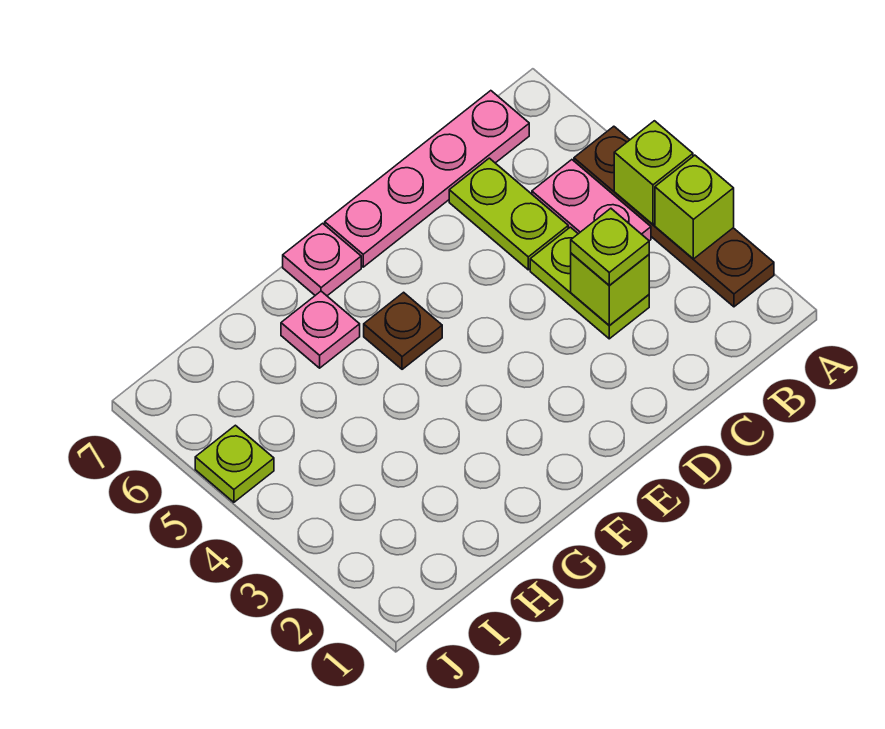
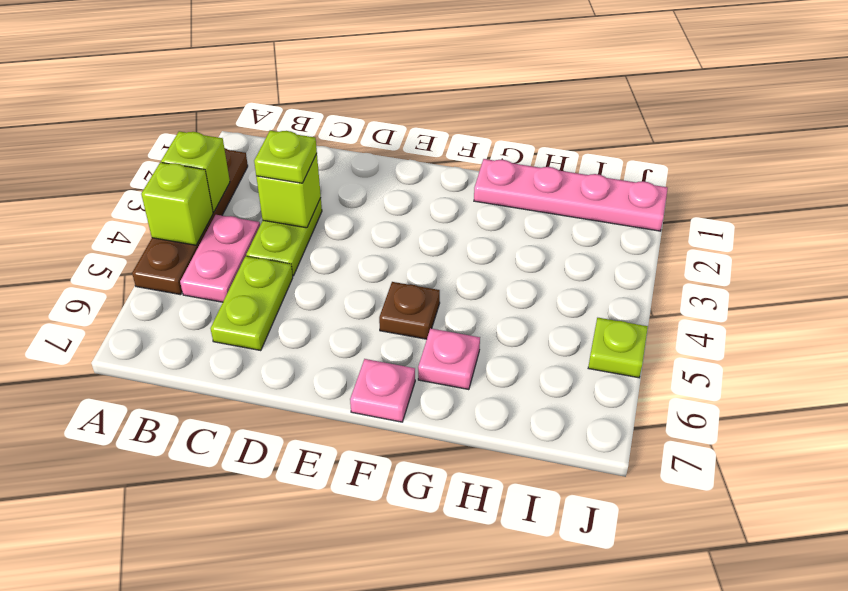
pink 1x4 plate [325,91,529,267] -> pink 1x4 plate moved to [474,159,668,231]

